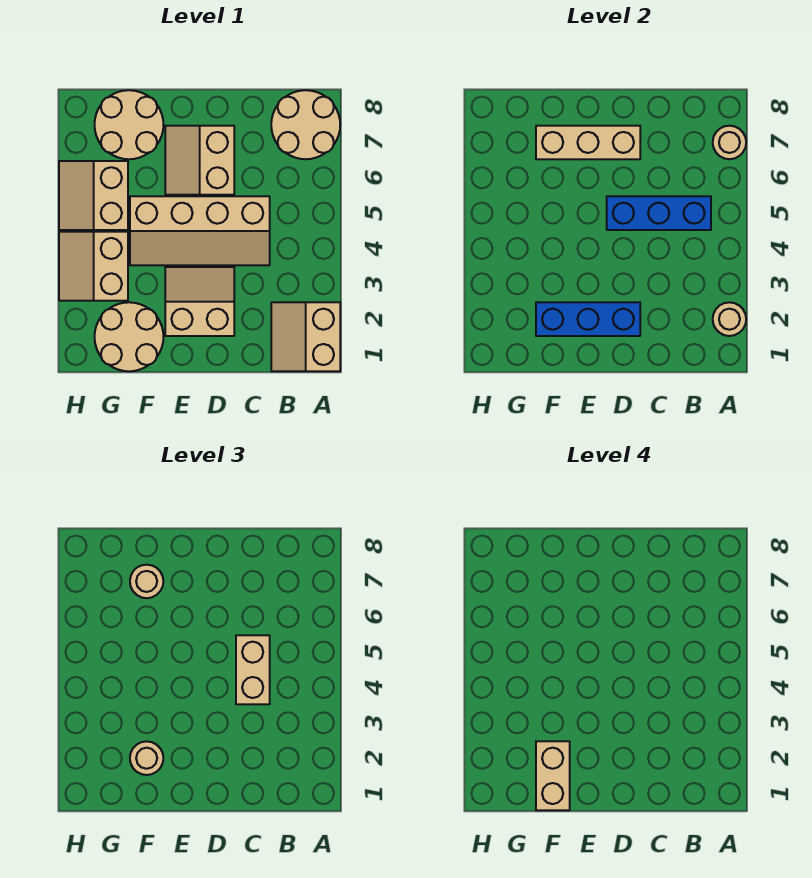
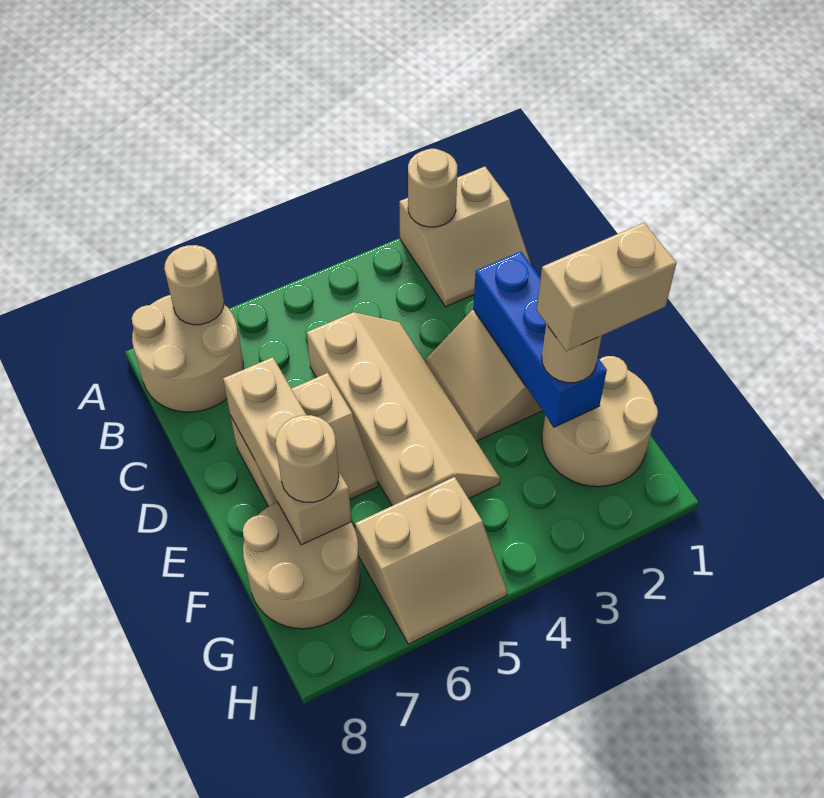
blue 1x3 brick [607,196,711,230] -> none
tan 1x2 brick [236,635,270,704] -> none
tan 2x2 slope [59,232,128,301] -> none

